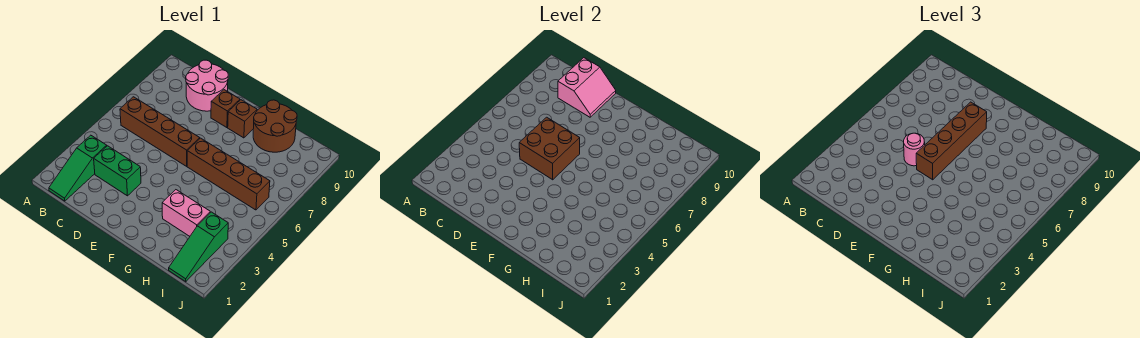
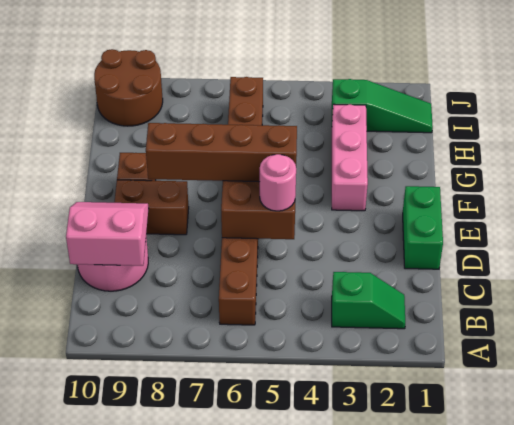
green 1x3 slope [49,135,107,201] -> green 1x2 slope [332,272,405,329]
green 1x2 brick [94,146,141,196] -> green 1x2 brick moved to [403,186,443,269]
brown 1x1 brick [211,90,240,128] -> brown 1x2 brick [114,180,189,235]
pink 1x2 brick [162,190,210,236] -> pink 1x3 brick [332,104,368,211]
brown 2x2 round brick [253,100,297,152] -> brown 2x2 round brick moved to [94,49,163,126]

